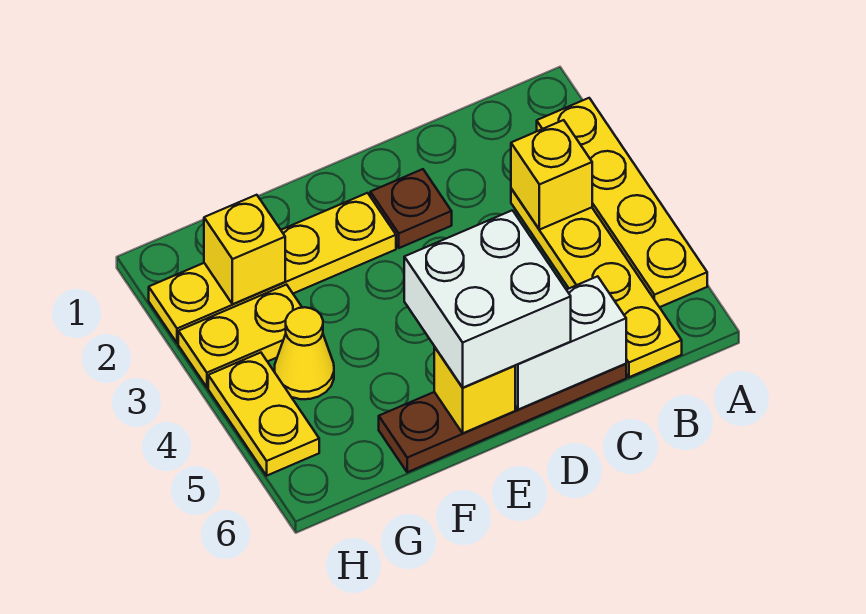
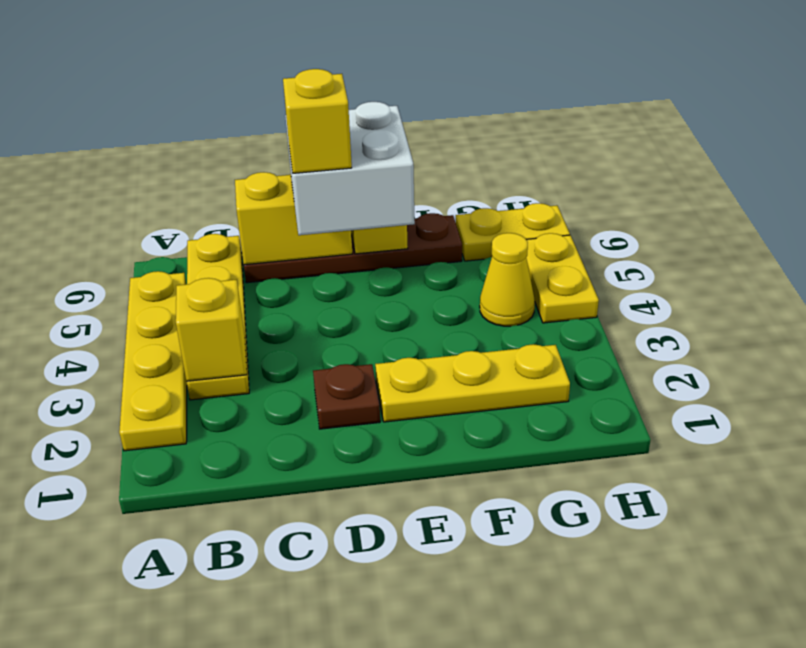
white 1x2 brick [515,276,626,410] -> yellow 1x2 brick [235,172,352,265]
yellow 1x4 plate [149,193,396,343] -> yellow 1x3 plate [375,344,570,422]
yellow 1x1 brick [204,195,285,304] -> yellow 1x1 brick moved to [283,69,352,173]
yellow 1x2 plate [178,285,302,387] -> yellow 1x2 plate moved to [456,203,570,261]

